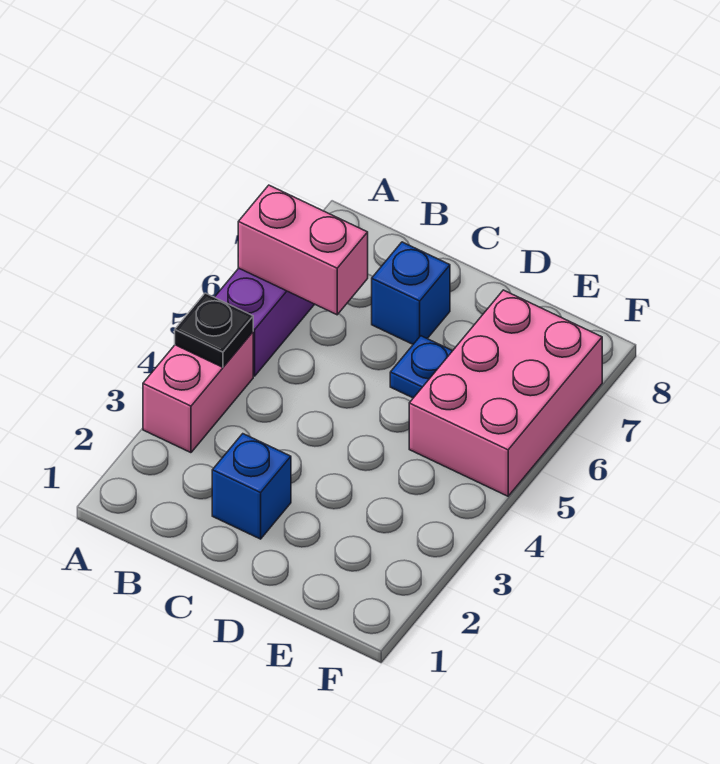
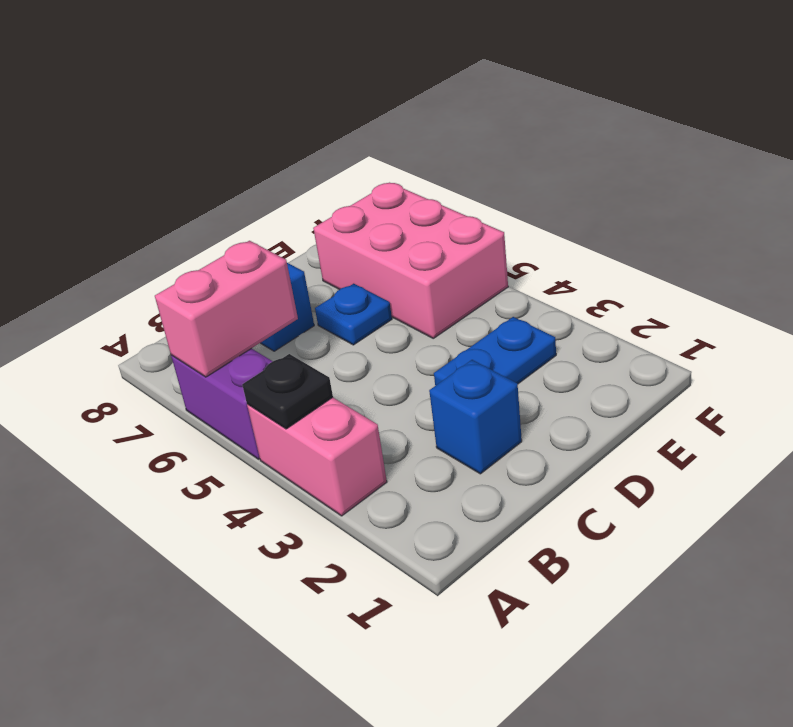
none -> blue 1x2 plate [434,317,556,386]

